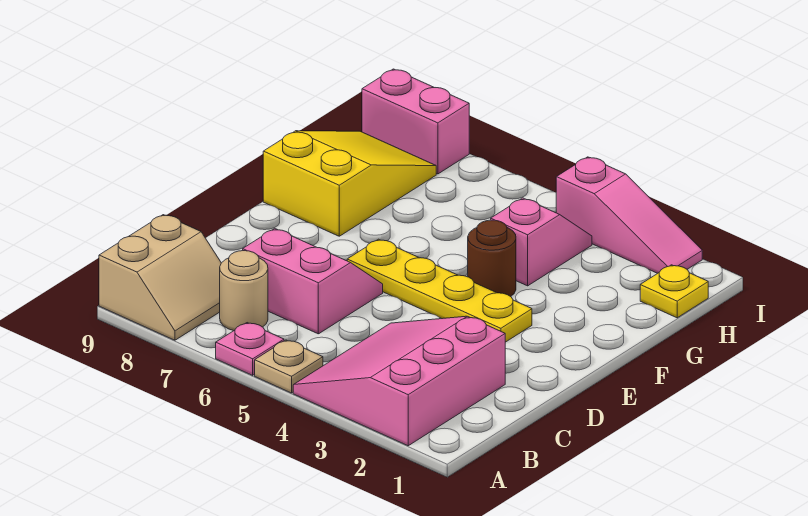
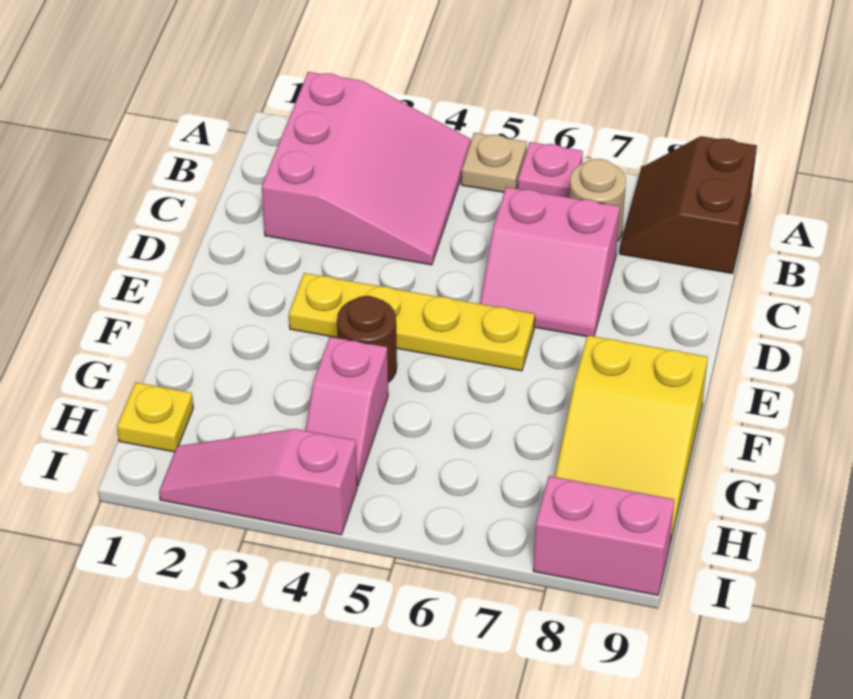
tan 2x2 slope [99,215,221,340] -> brown 2x2 slope [620,136,757,274]

